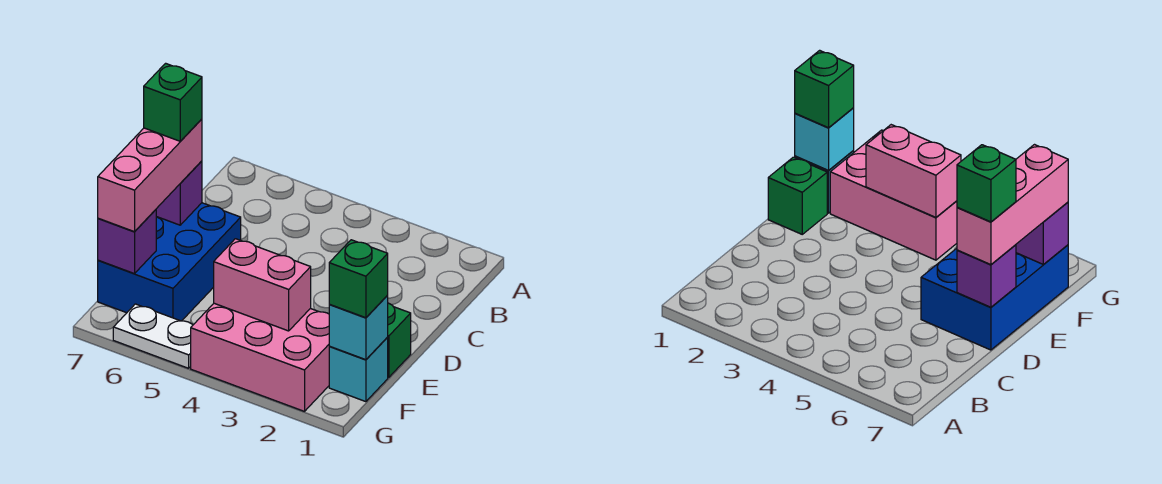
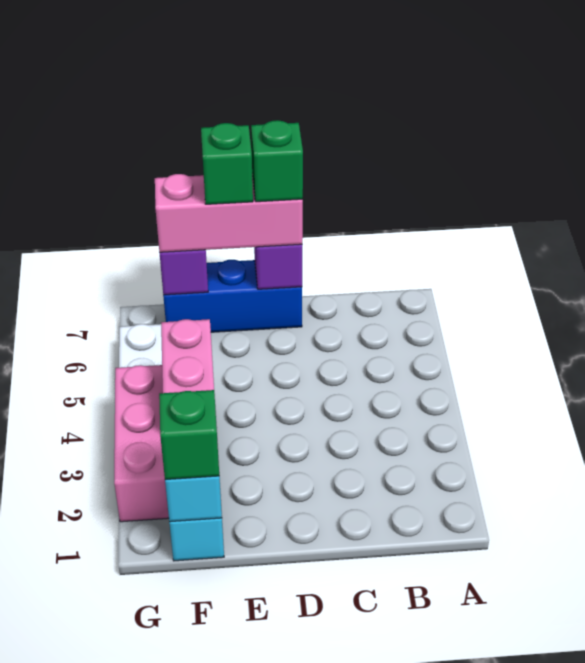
blue 2x3 brick [98,203,241,321] -> blue 1x3 brick [163,260,302,332]
green 1x1 brick [388,303,411,377] -> green 1x1 brick moved to [201,123,253,204]

